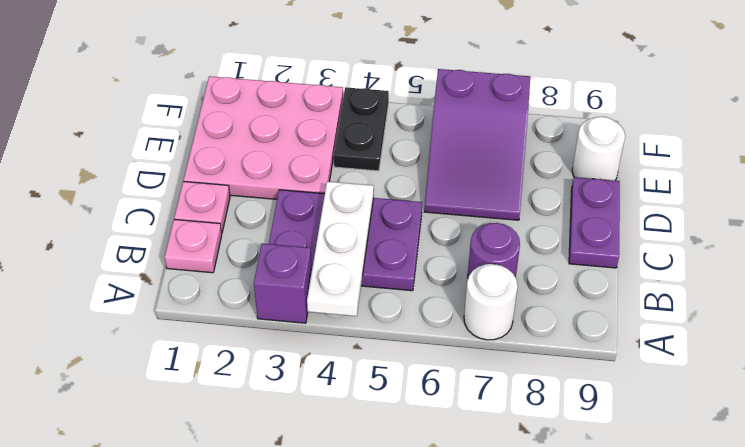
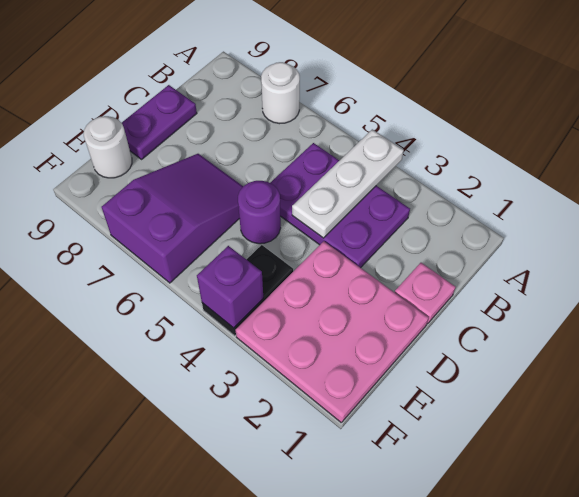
purple 1x1 brick [254,243,312,323] -> purple 1x1 brick moved to [197,246,263,328]
pink 1x1 plate [165,219,222,273] -> none
purple 1x1 round brick [468,223,520,277] -> purple 1x1 round brick moved to [238,181,281,244]

